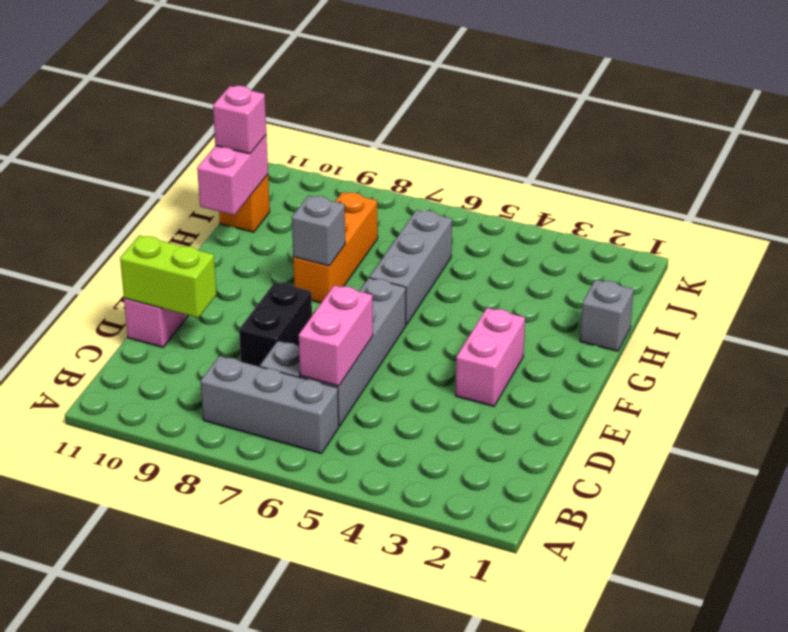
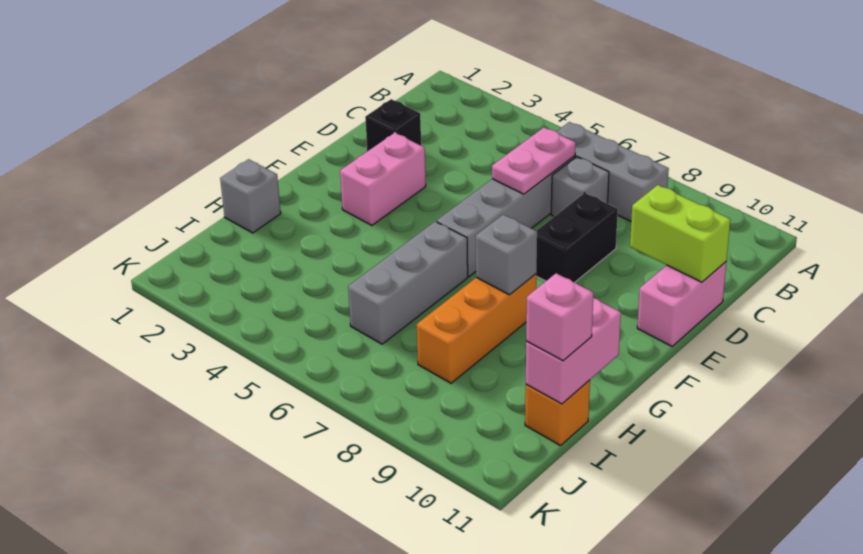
pink 1x2 brick [299,285,373,386] -> pink 1x2 plate [492,127,576,194]
none -> black 1x1 brick [365,99,421,151]

